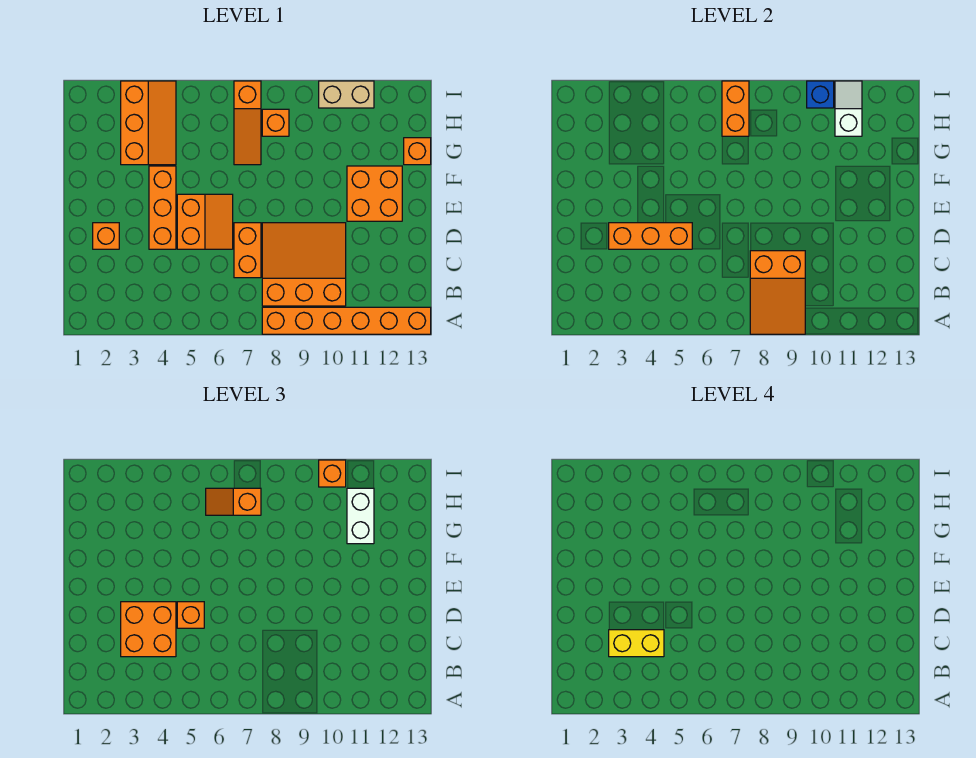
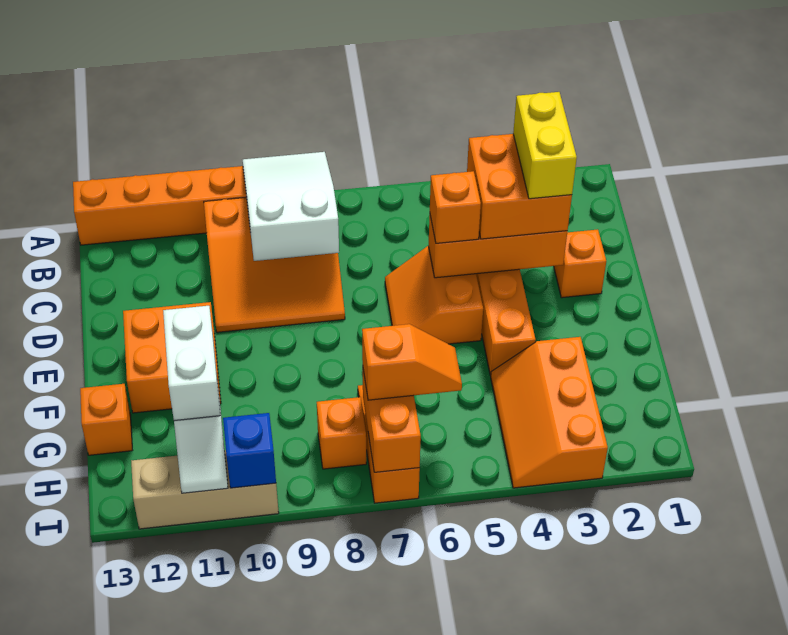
orange 2x3 slope [750,251,805,334] -> white 2x3 slope [243,152,339,261]
yellow 1x2 brick [609,630,664,657] -> yellow 1x2 brick turned to [513,92,577,199]
orange 1x2 brick [234,223,261,278] -> none
tan 1x2 brick [319,81,374,108] -> tan 1x3 brick [131,450,279,529]
orange 1x1 brick [319,460,346,487] -> none

